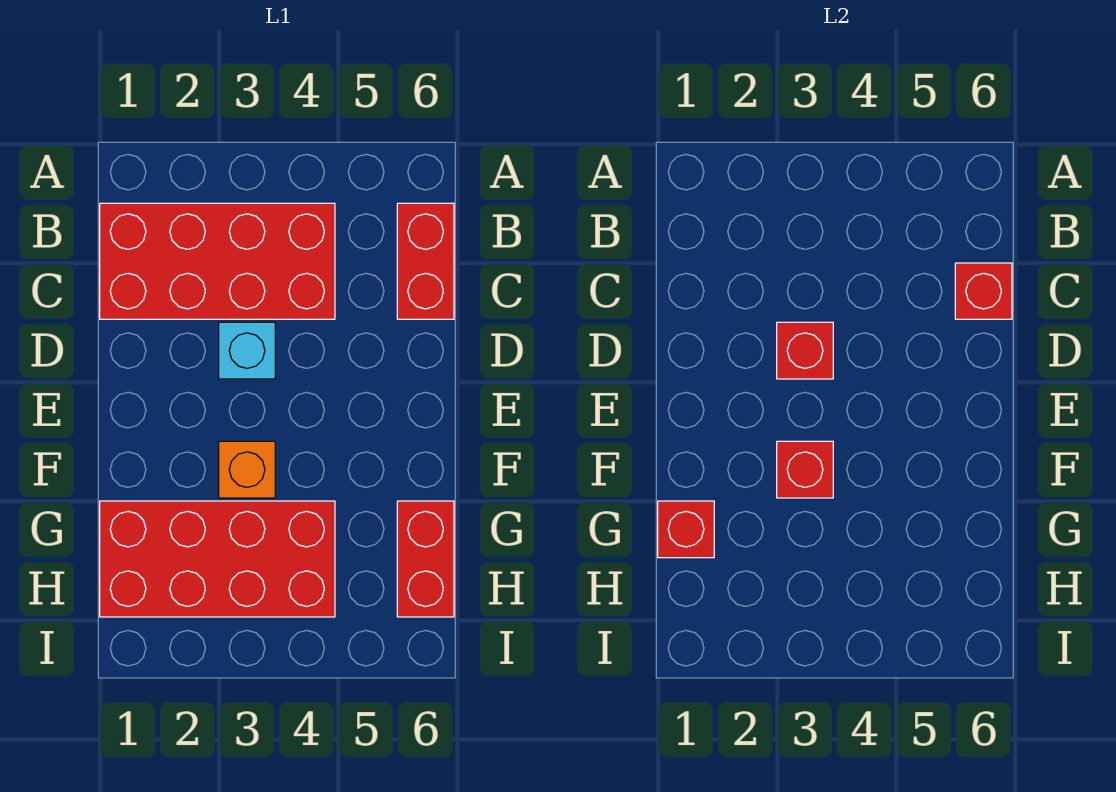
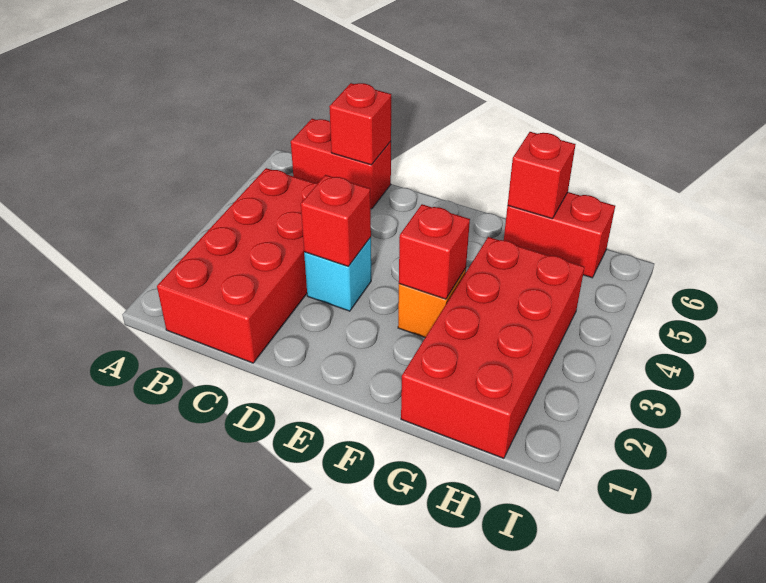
red 1x1 brick [658,501,714,558] -> red 1x1 brick moved to [508,132,576,219]

